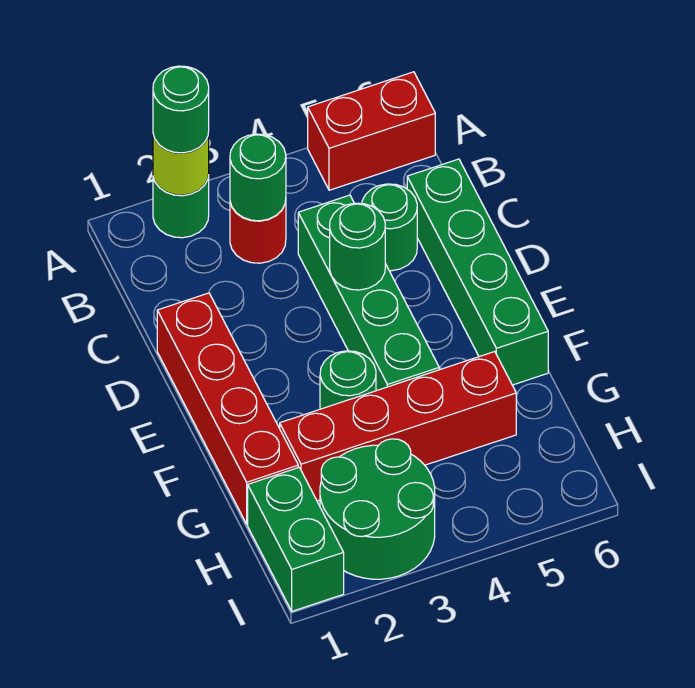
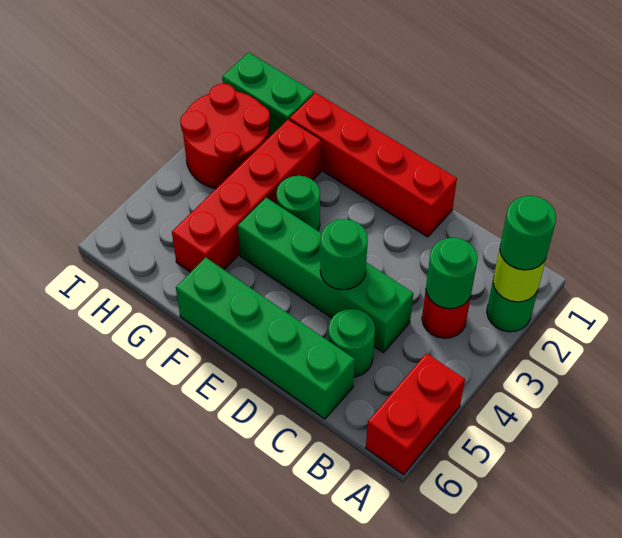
green 2x2 round brick [320,439,435,579] -> red 2x2 round brick [180,84,270,189]

